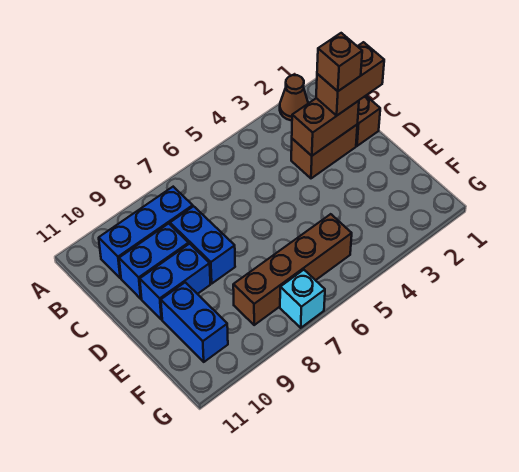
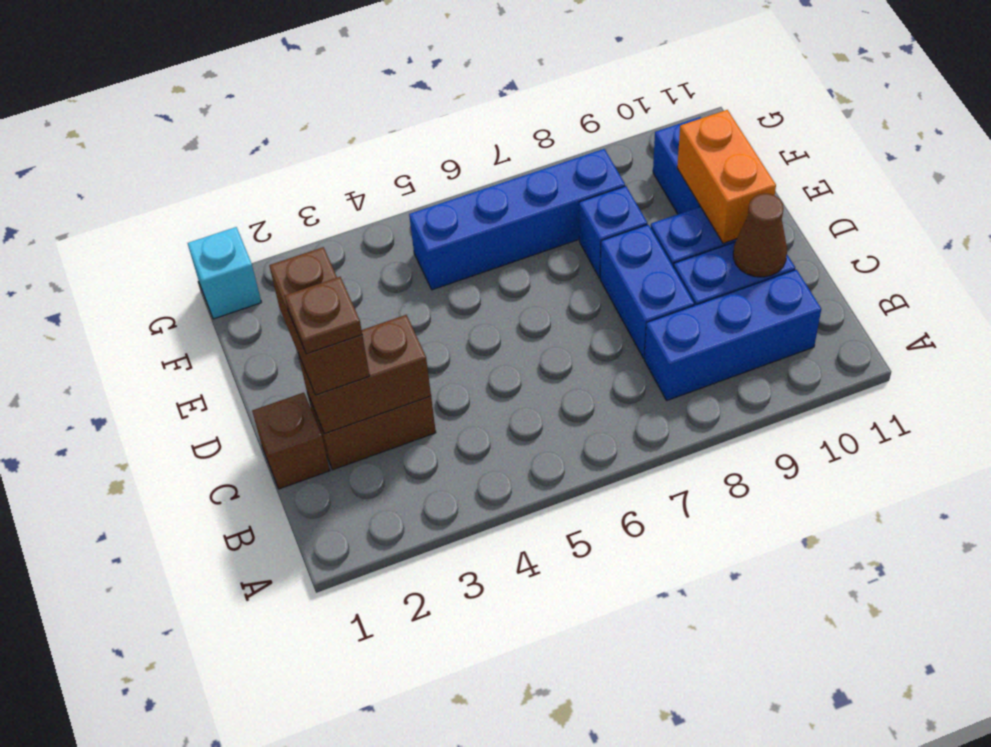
brown 1x1 cone [280,75,308,121] -> brown 1x1 cone moved to [733,194,787,277]
brown 1x2 brick [316,42,384,116] -> brown 1x2 brick turned to [269,247,370,395]
brown 1x1 brick [317,33,362,91] -> brown 1x1 plate [285,277,362,354]
none -> orange 1x2 brick [677,110,776,243]
none -> blue 1x1 brick [579,186,647,278]
brown 1x4 brick [233,214,352,325] -> blue 1x4 brick [409,149,625,290]
cyan 1x1 brick [280,270,325,328] -> cyan 1x1 brick moved to [188,227,261,319]

